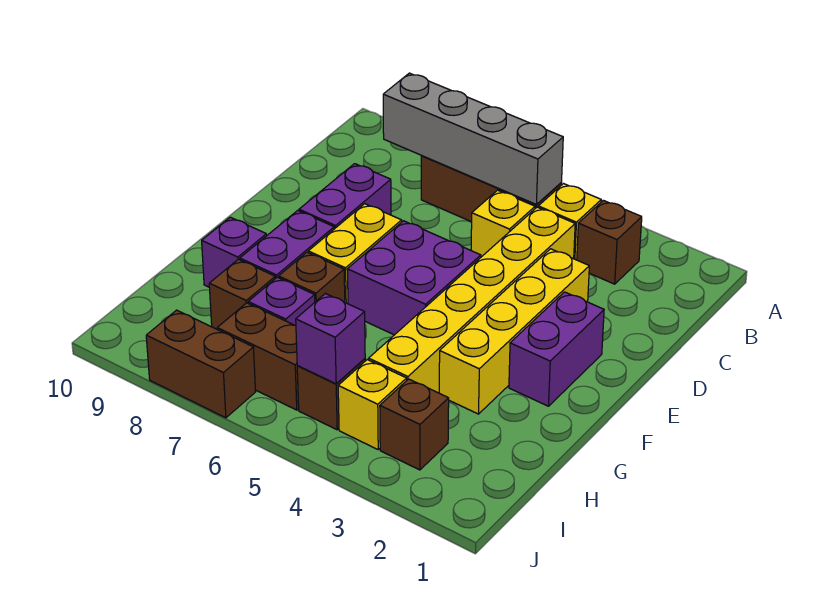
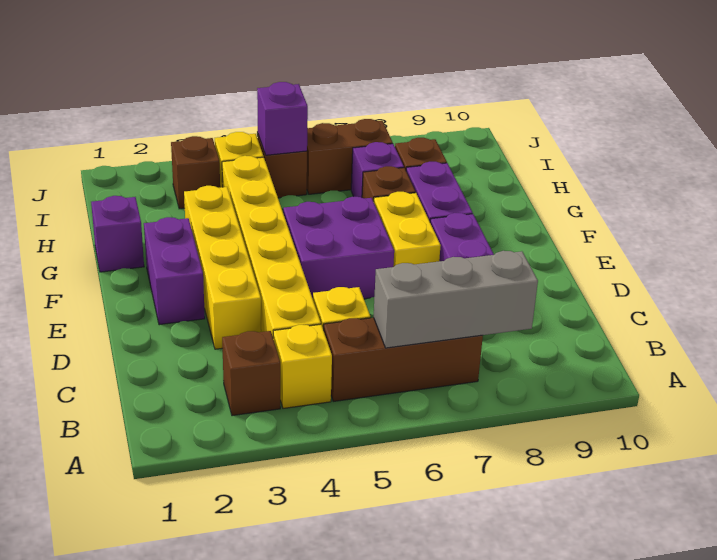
grey 1x4 brick [383,73,563,205] -> grey 1x3 brick [374,251,538,348]
purple 1x1 brick [202,217,267,287] -> purple 1x1 brick moved to [91,196,144,272]
brown 1x2 brick [146,310,256,418] -> none

